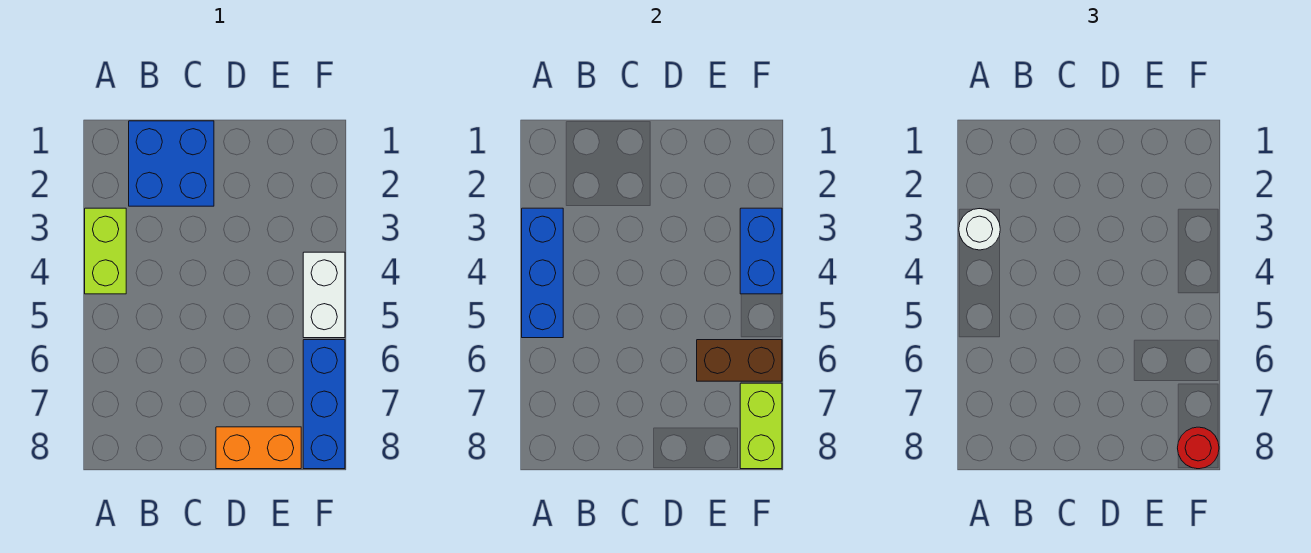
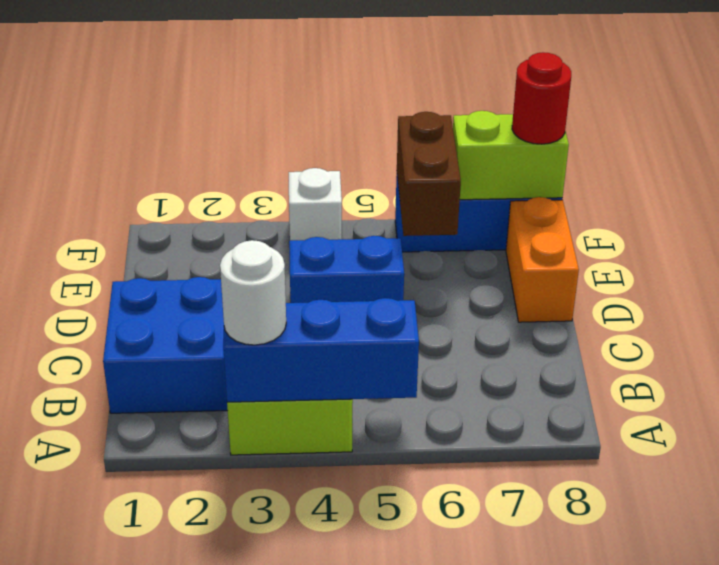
blue 1x2 brick [740,208,782,294] -> blue 1x2 brick moved to [289,236,404,303]
white 1x2 brick [303,252,345,338] -> white 1x1 brick [289,168,342,240]

